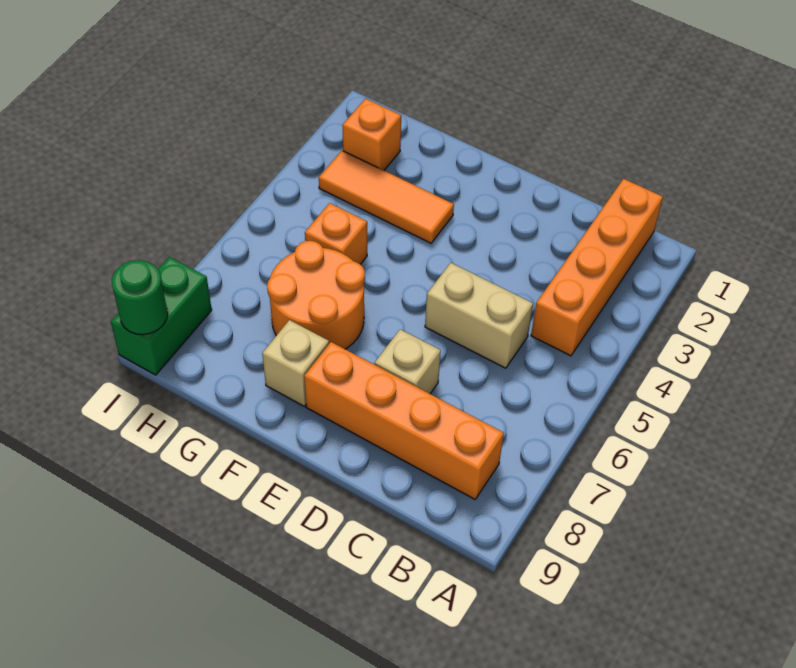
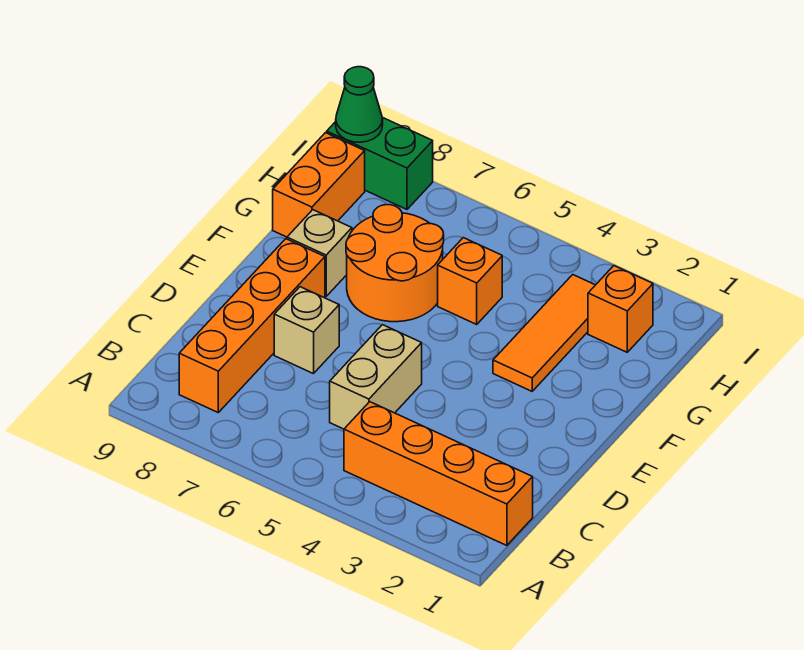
none -> orange 1x2 brick [273,133,365,237]
green 1x1 round brick [112,260,168,335] -> green 1x1 cone [336,67,383,142]

